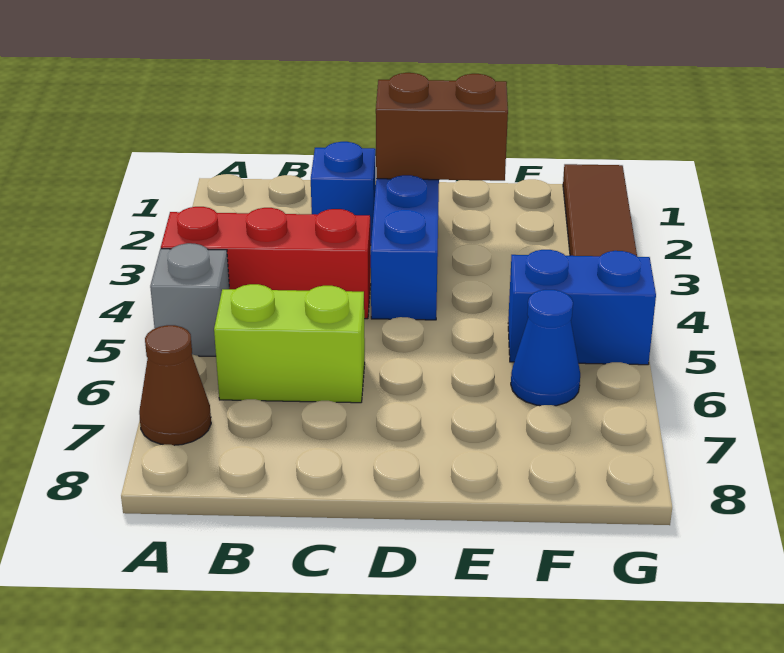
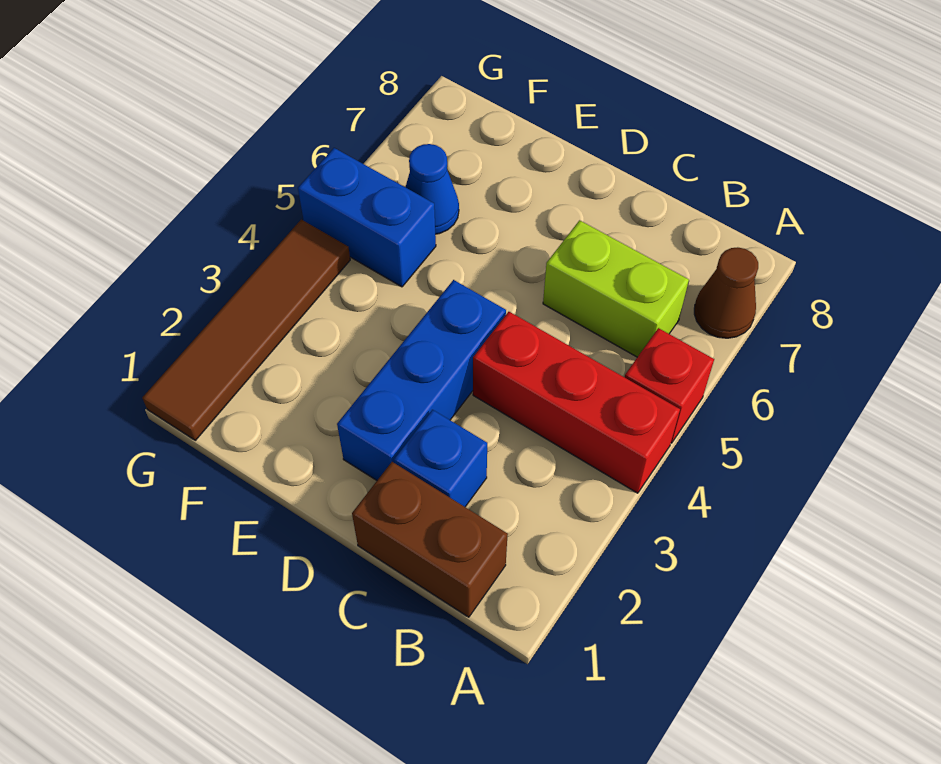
grey 1x1 brick [150,243,229,356] -> red 1x1 brick [625,328,714,443]
brown 1x2 brick [376,73,508,181] -> brown 1x2 brick moved to [352,462,508,617]

